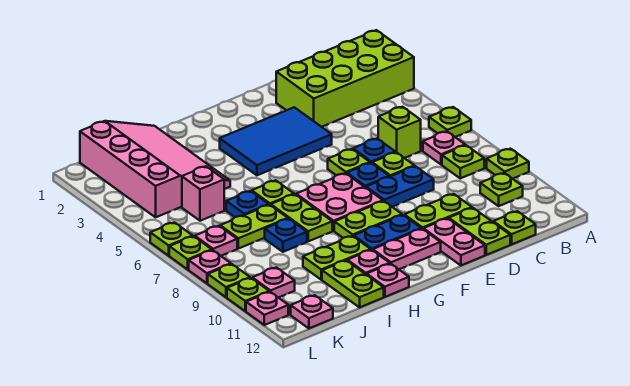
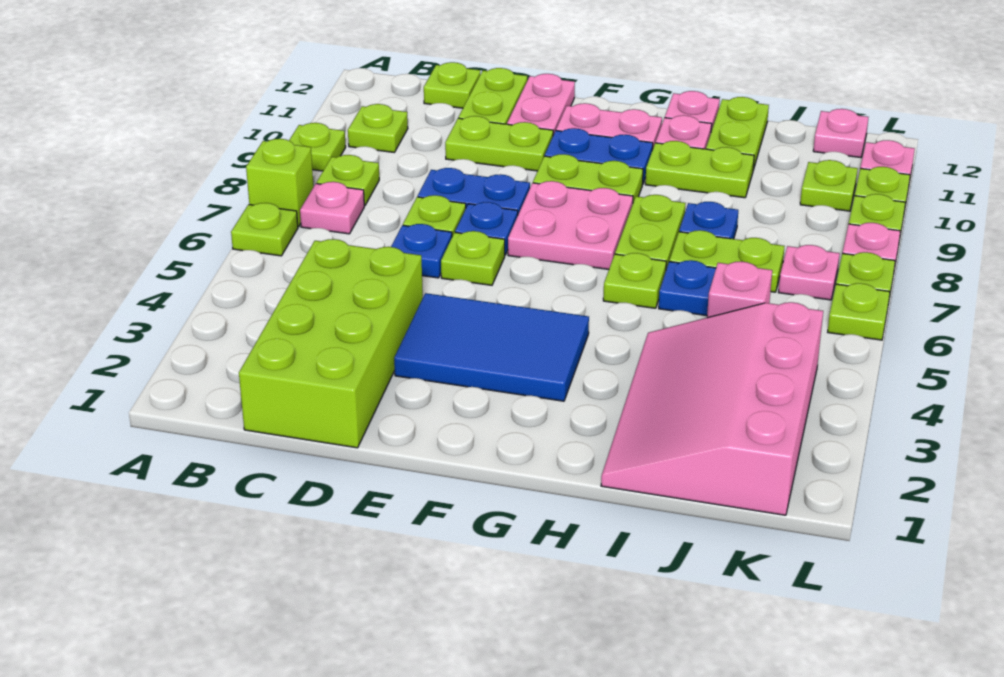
lime 2x4 brick [276,30,414,127] -> lime 2x4 brick turned to [239,239,423,448]
lime 1x1 brick [378,107,421,158] -> lime 1x1 brick moved to [246,139,314,227]
pink 1x1 plate [252,267,295,298] -> lime 1x1 plate [800,160,858,211]

